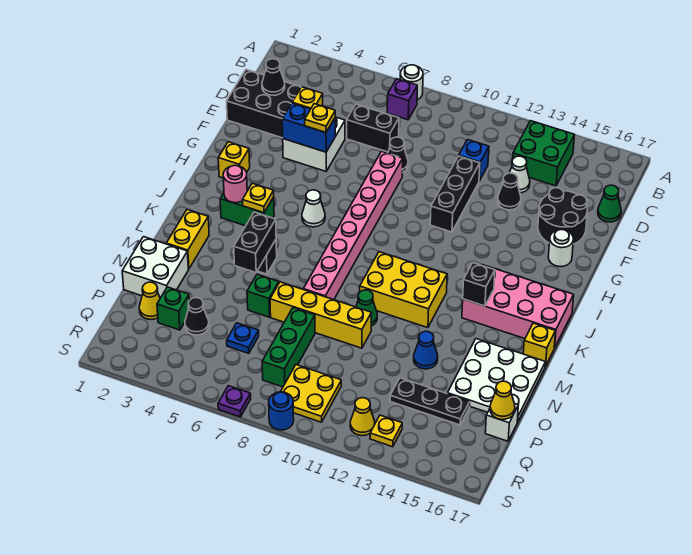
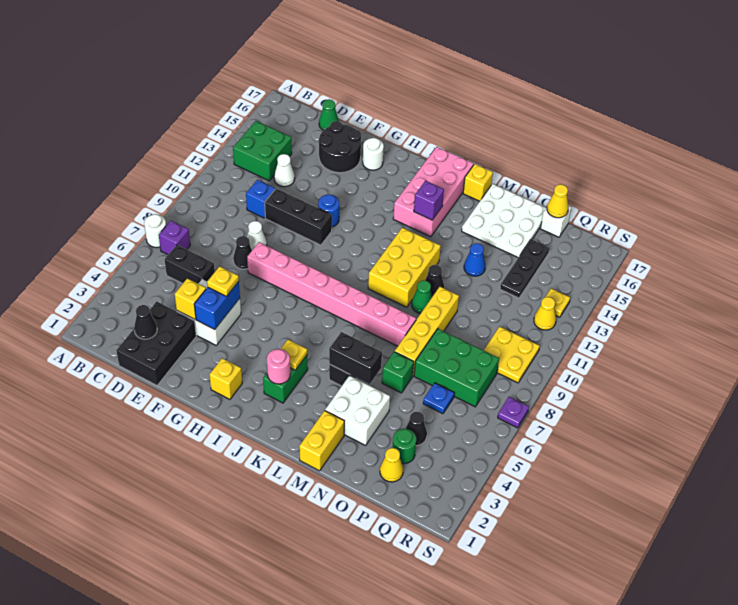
black 1x2 brick [347,104,399,152] -> black 1x2 brick turned to [165,245,215,284]
black 1x1 cone [498,173,521,210] -> black 1x1 cone moved to [425,265,444,297]
white 1x1 cone [302,190,325,227] -> white 1x1 cone moved to [247,221,267,250]
black 1x1 brick [463,263,495,306] -> purple 1x1 brick [414,181,444,220]
yellow 1x2 brick [166,209,209,269] -> yellow 1x2 brick turned to [299,411,344,471]
white 2x2 brick [122,237,188,298] -> white 2x2 brick moved to [325,376,390,445]
green 1x3 brick [262,308,315,387] -> green 2x3 brick [414,329,499,407]
green 1x1 brick [157,287,189,330] -> green 1x1 round brick [392,429,416,464]
blue 1x1 round brick [269,392,294,430] -> blue 1x1 round brick moved to [318,195,339,227]

